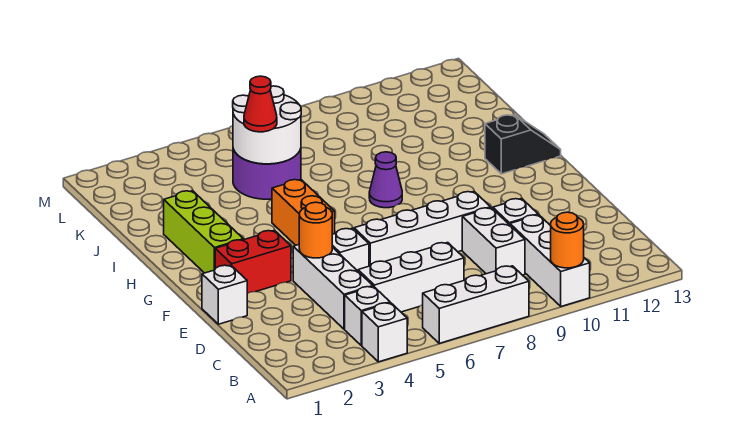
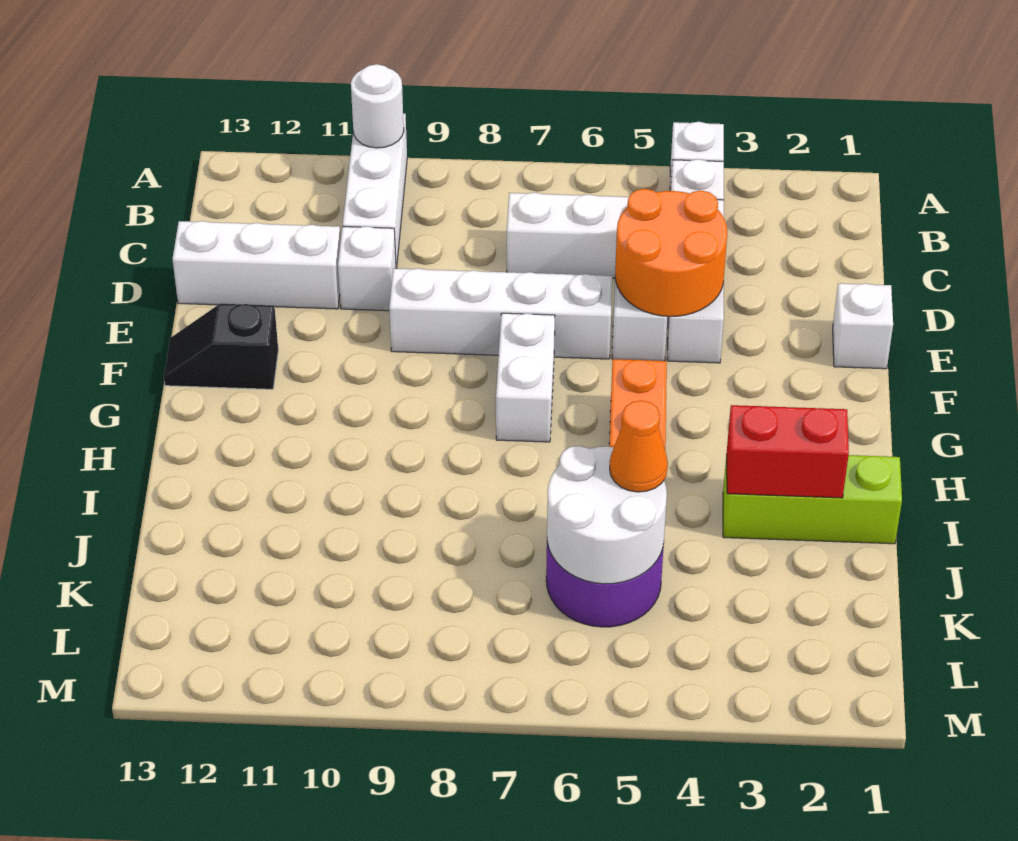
white 1x3 brick [423,266,529,343] -> white 1x3 brick moved to [172,221,341,309]
orange 1x1 round brick [551,212,584,268] -> white 1x1 round brick [351,64,404,148]
white 1x2 brick [462,208,525,275] -> white 1x2 brick moved to [496,313,555,442]
orange 1x1 round brick [299,202,332,258] -> orange 2x2 round brick [615,189,727,316]
red 1x2 brick [215,230,291,294] -> red 1x2 brick moved to [727,405,849,498]
lime 1x3 brick [164,191,243,273] -> lime 1x3 brick turned to [723,454,902,544]
purple 1x1 cone [369,152,402,208] -> none
black 1x2 slope [485,115,561,174] -> black 1x2 slope moved to [164,304,278,389]
red 1x1 cone [244,76,277,132] -> orange 1x1 cone [610,400,668,492]

